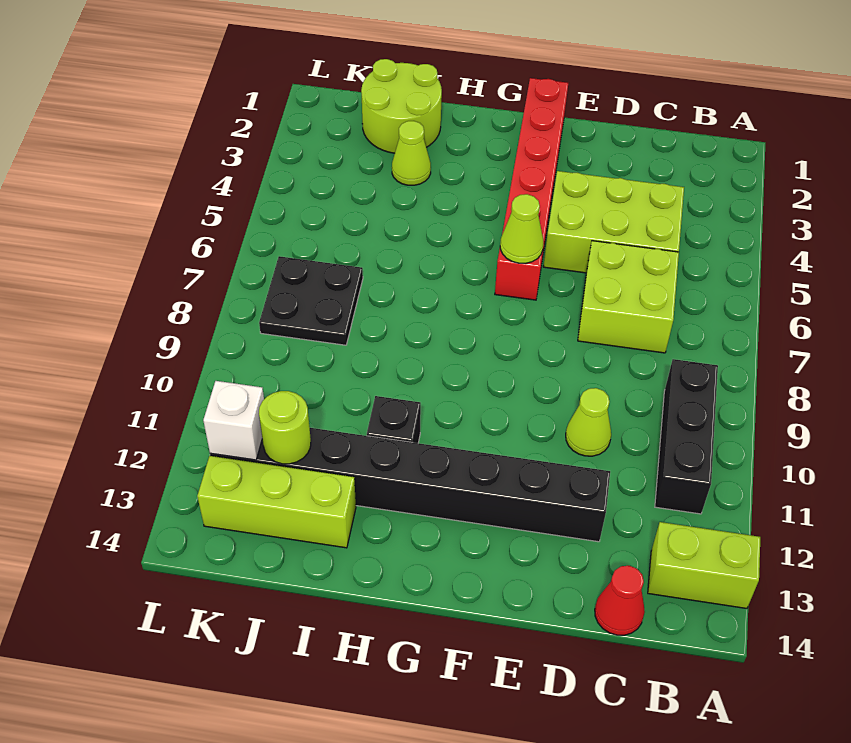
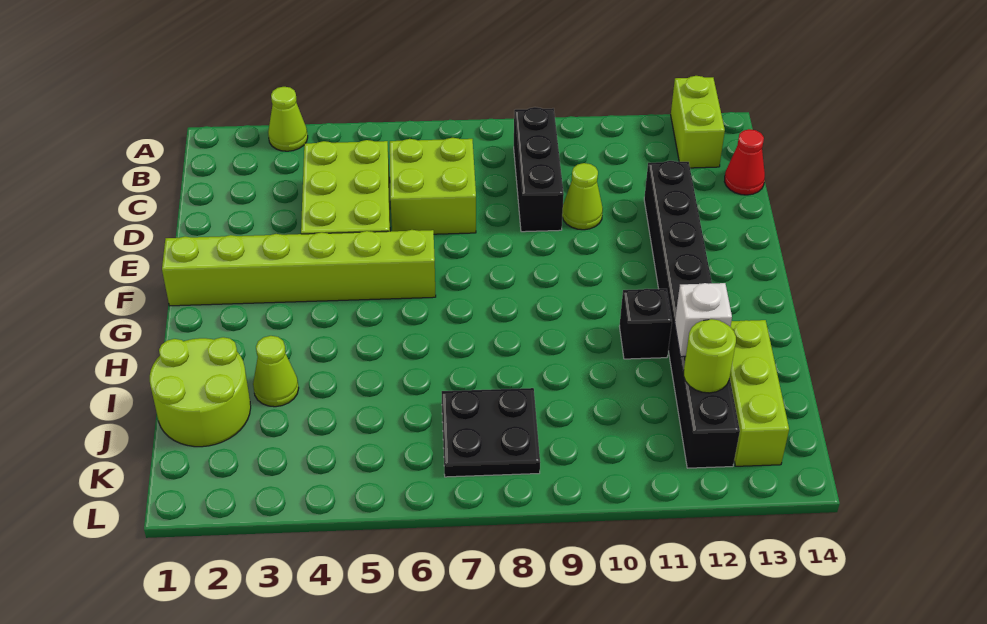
black 1x3 brick [655,359,718,514] -> black 1x3 brick turned to [514,107,564,232]
red 1x6 brick [495,78,568,300] -> lime 1x6 brick [162,230,436,306]
lime 1x1 cone [500,194,543,263] -> lime 1x1 cone moved to [268,87,308,151]
white 1x1 brick [203,381,264,460] -> white 1x1 brick moved to [675,283,732,357]

